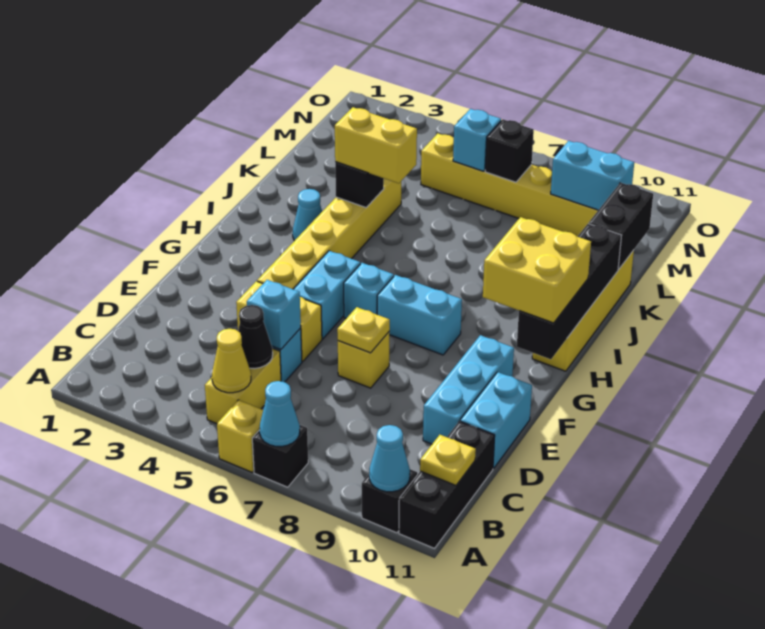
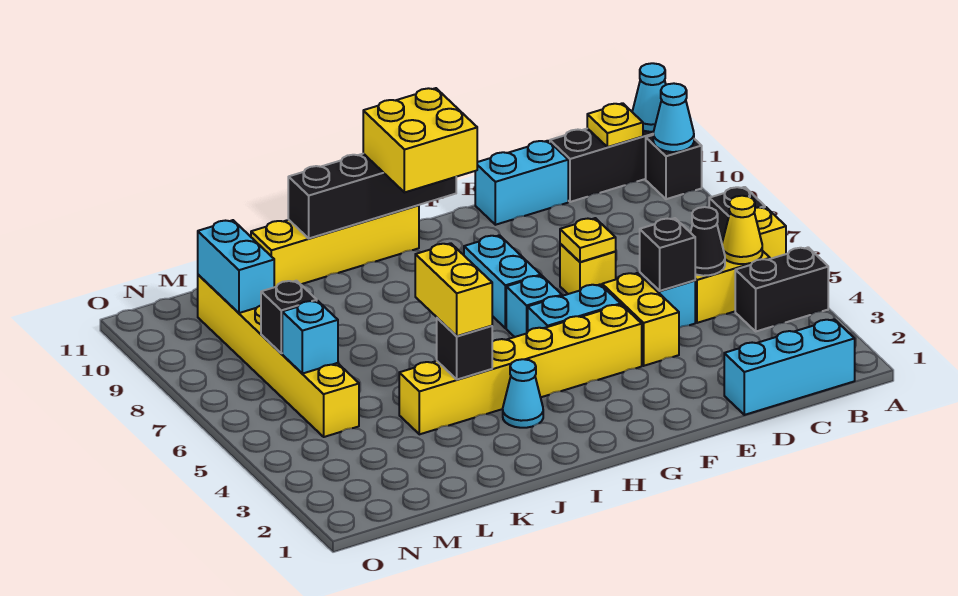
cyan 1x1 cone [260,381,300,447] -> cyan 1x1 cone moved to [632,63,666,132]
cyan 1x1 brick [247,280,301,350] -> black 1x1 brick [640,218,695,291]
cyan 1x3 brick [423,335,514,444] -> cyan 1x3 brick moved to [724,319,855,415]
black 1x2 brick [589,183,653,269] -> black 1x2 brick moved to [735,247,828,331]

